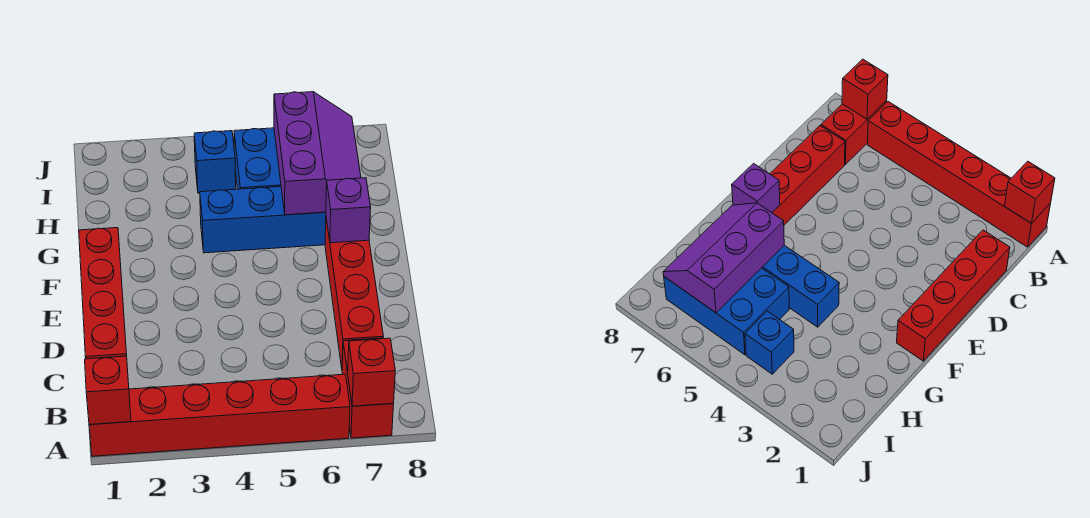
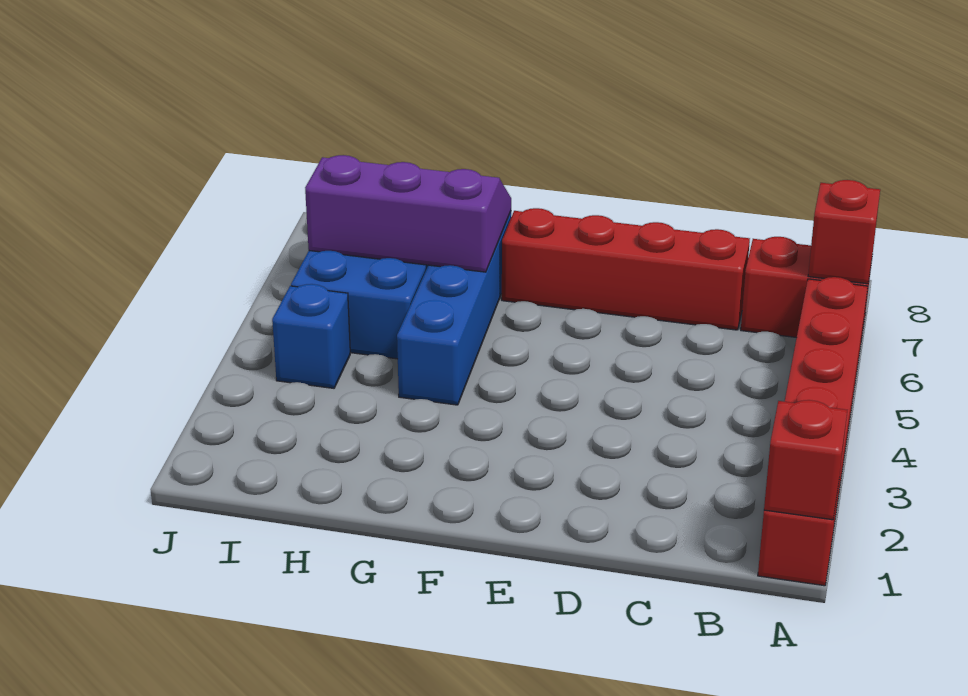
red 1x4 brick [79,228,127,359] -> none
purple 1x1 brick [326,178,371,243] -> none

